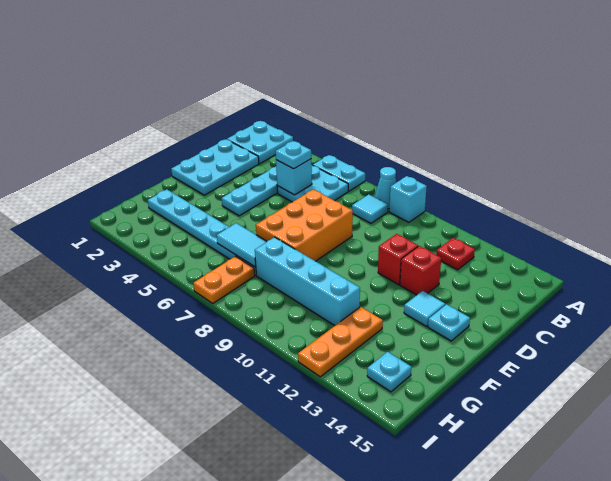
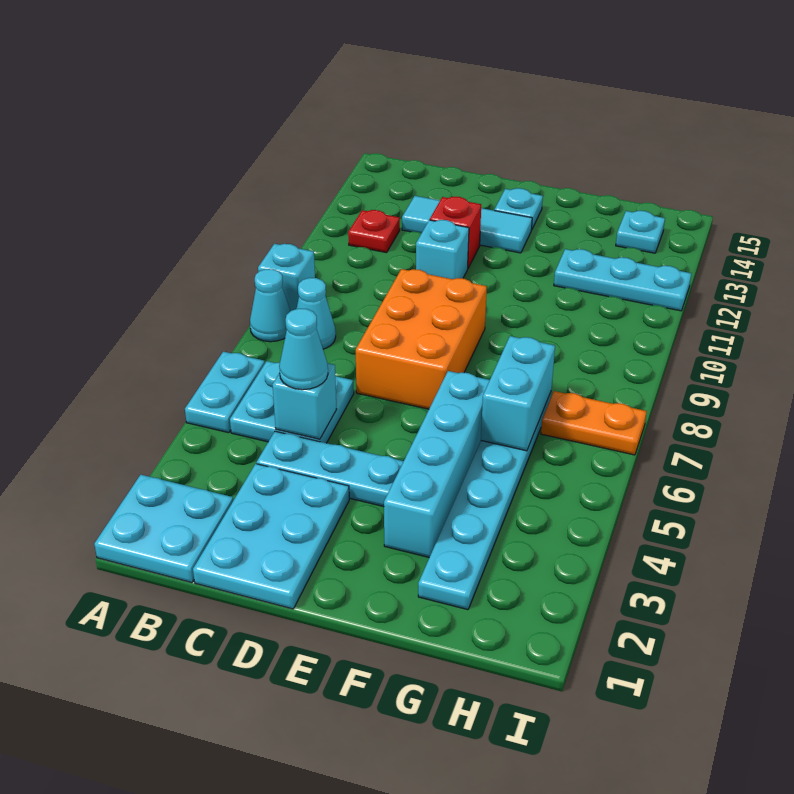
cyan 1x1 tile [352,194,388,223] -> cyan 1x1 cone [296,278,336,349]
cyan 2x3 plate [171,140,259,195] -> cyan 2x3 plate turned to [193,464,349,609]
cyan 1x1 plate [276,141,311,169] -> cyan 1x1 cone [279,309,328,390]
orange 2x3 brick [256,189,353,261] -> orange 2x3 brick turned to [356,269,487,409]
red 1x1 brick [378,234,418,285] -> cyan 1x1 brick [416,220,469,279]
cyan 1x1 tile [404,291,445,326] -> cyan 1x3 tile [402,196,532,253]
cyan 1x2 tile [217,223,267,267] -> cyan 1x2 brick [481,336,555,451]
cyan 1x4 brick [255,237,360,326] -> cyan 1x4 brick moved to [384,371,490,557]
orange 1x3 plate [298,307,383,377] -> cyan 1x3 plate [554,249,691,311]

